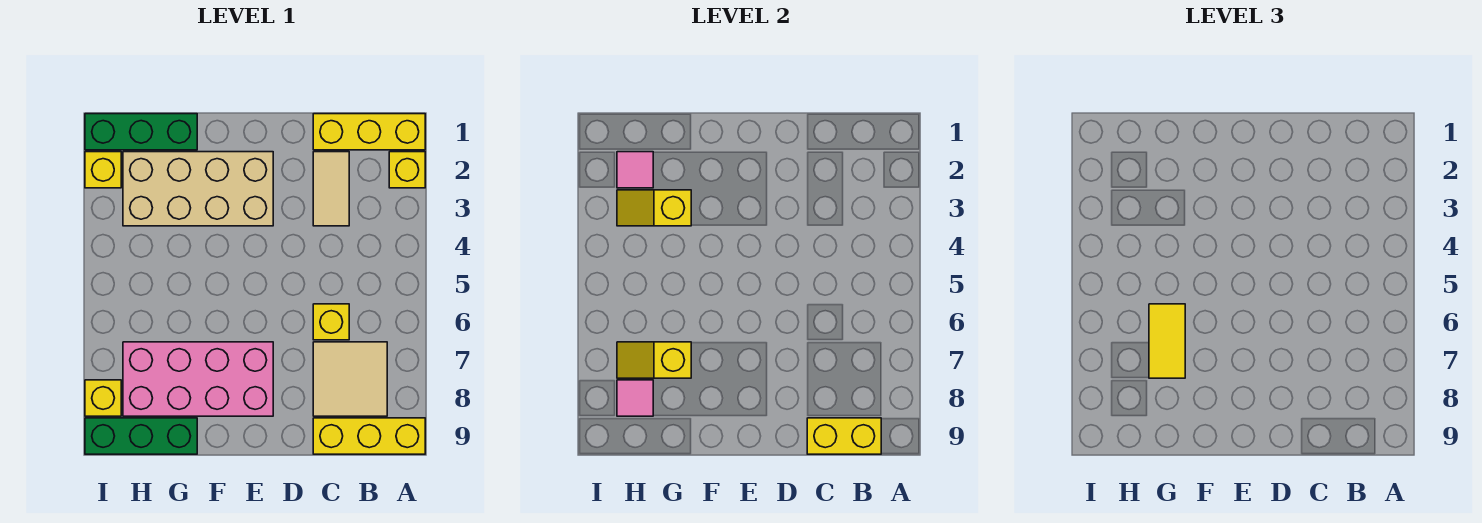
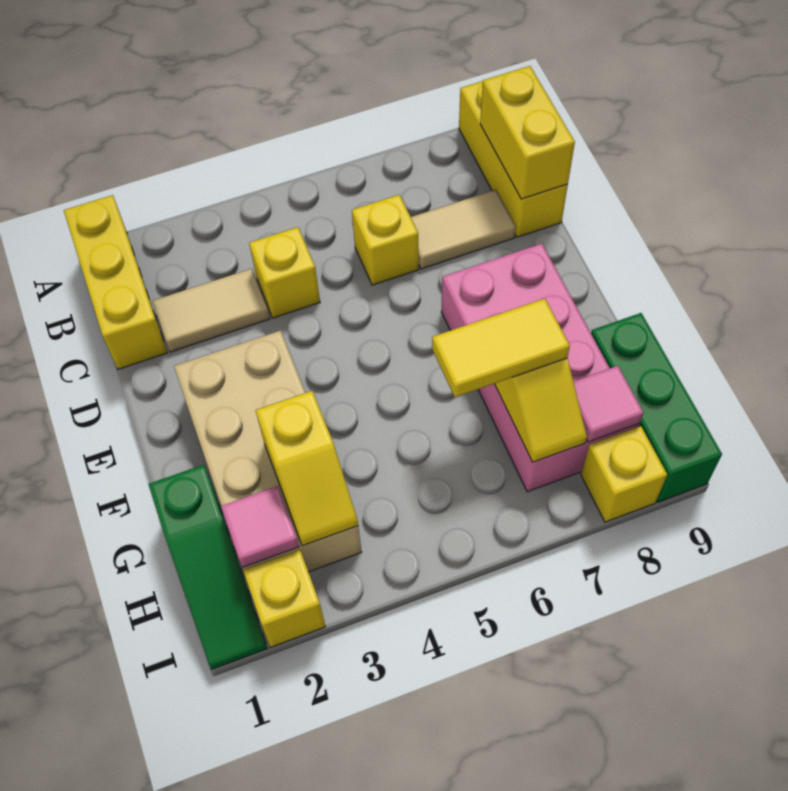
yellow 1x1 brick [389,152,425,188] -> yellow 1x1 brick moved to [249,227,320,318]
tan 2x2 tile [313,342,387,416] -> tan 1x2 tile [411,190,516,269]
green 1x3 brick [85,114,197,150] -> green 1x3 slope [149,465,267,669]

